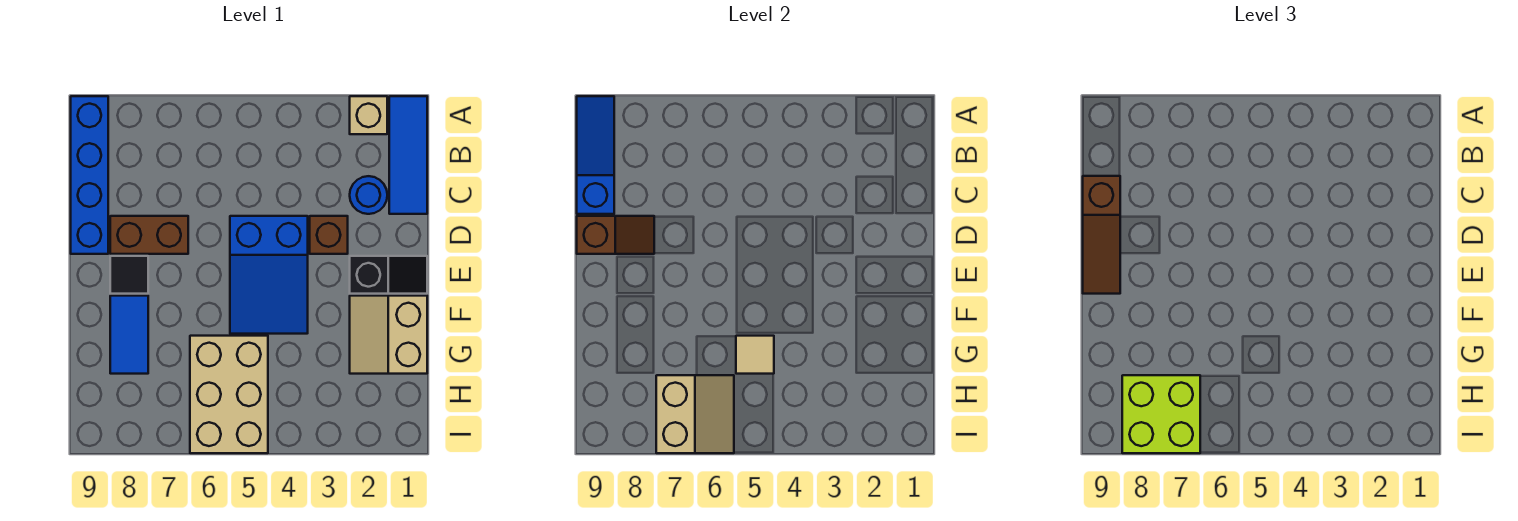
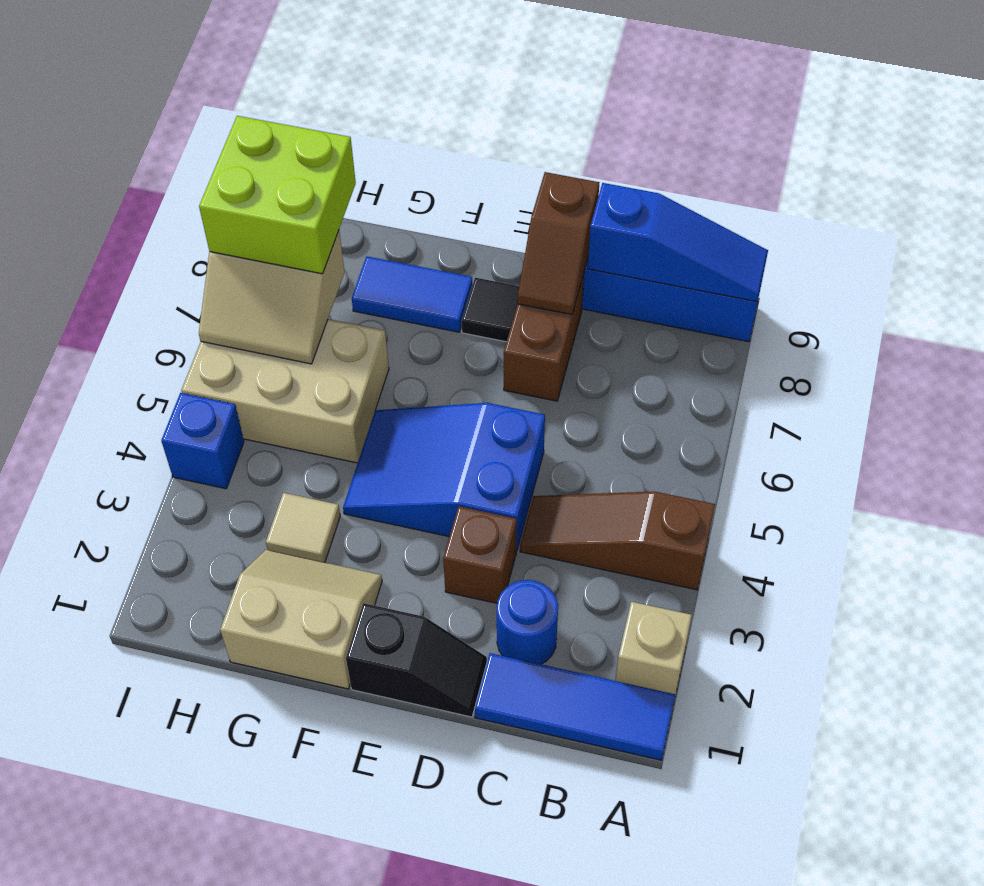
brown 1x3 slope [1083,176,1120,294] -> brown 1x3 slope moved to [520,491,715,590]
black 1x2 slope [350,256,427,294] -> black 1x2 slope turned to [346,603,487,717]
tan 1x1 tile [736,336,774,374] -> tan 1x1 tile moved to [266,493,340,562]
none -> blue 1x1 brick [161,393,244,489]

